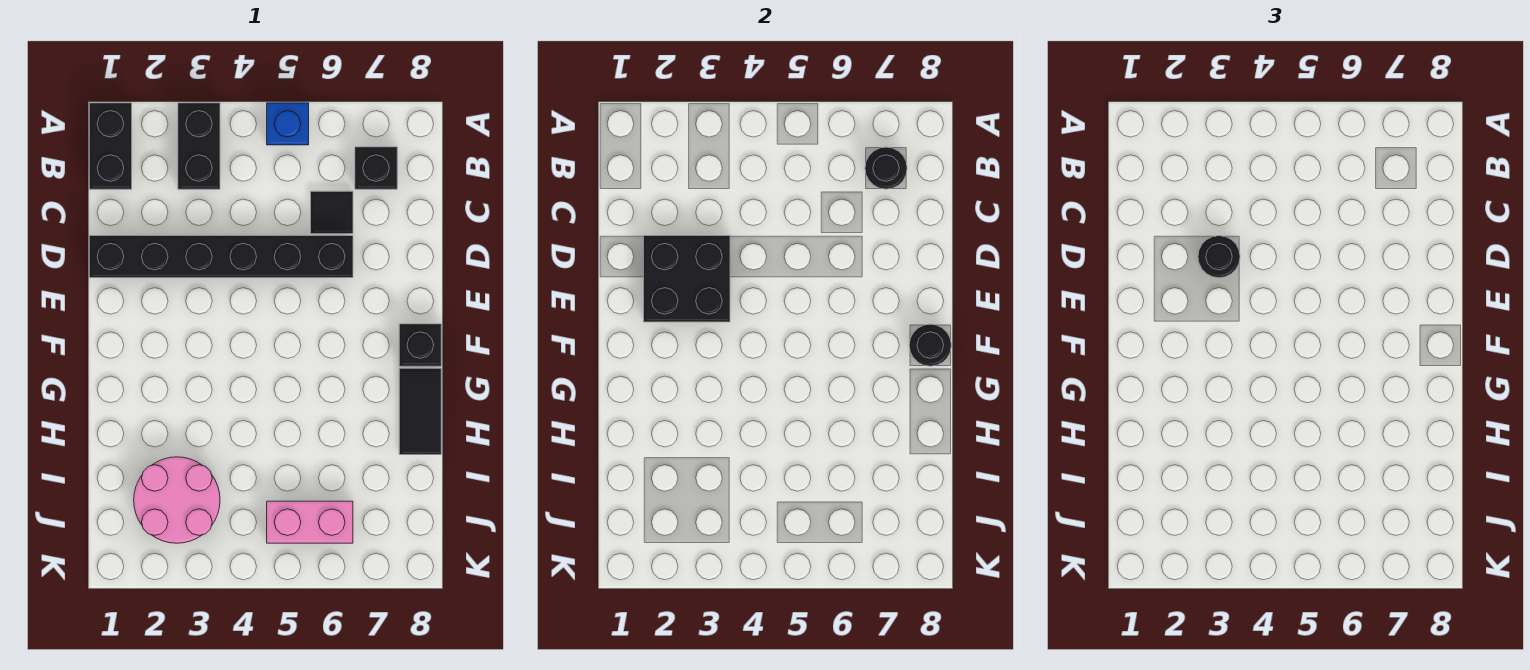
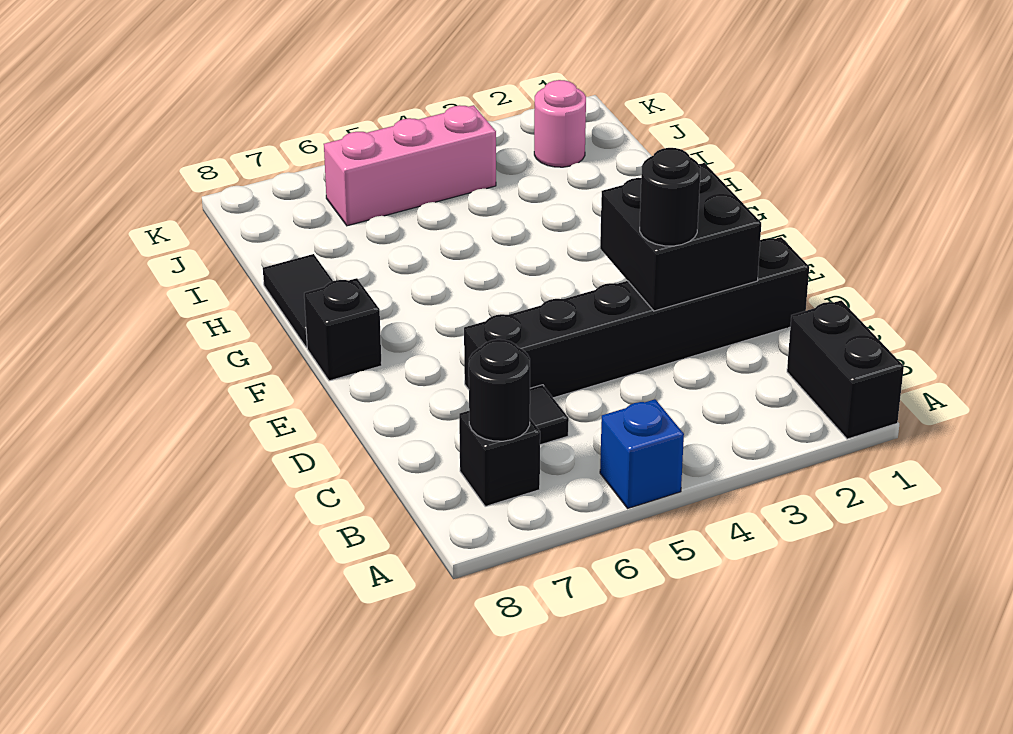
black 1x2 brick [178,103,220,189] -> none
black 1x1 round brick [909,324,951,366] -> none
pink 2x2 round brick [134,457,220,543] -> pink 1x1 round brick [534,80,586,167]
pink 1x2 brick [267,501,353,543] -> pink 1x3 brick [324,105,496,226]

